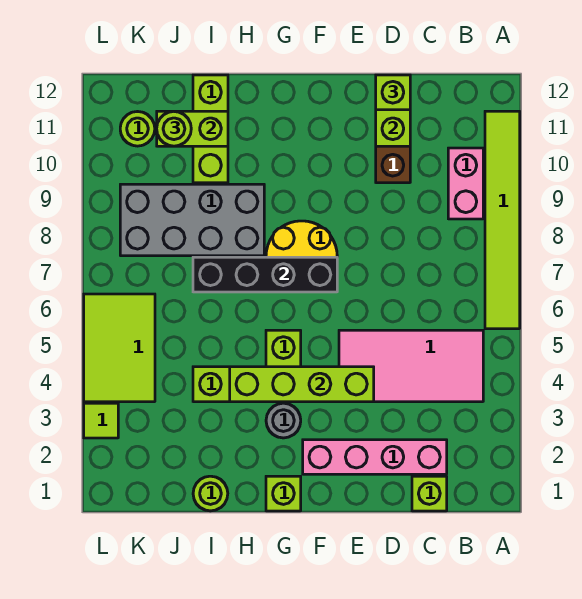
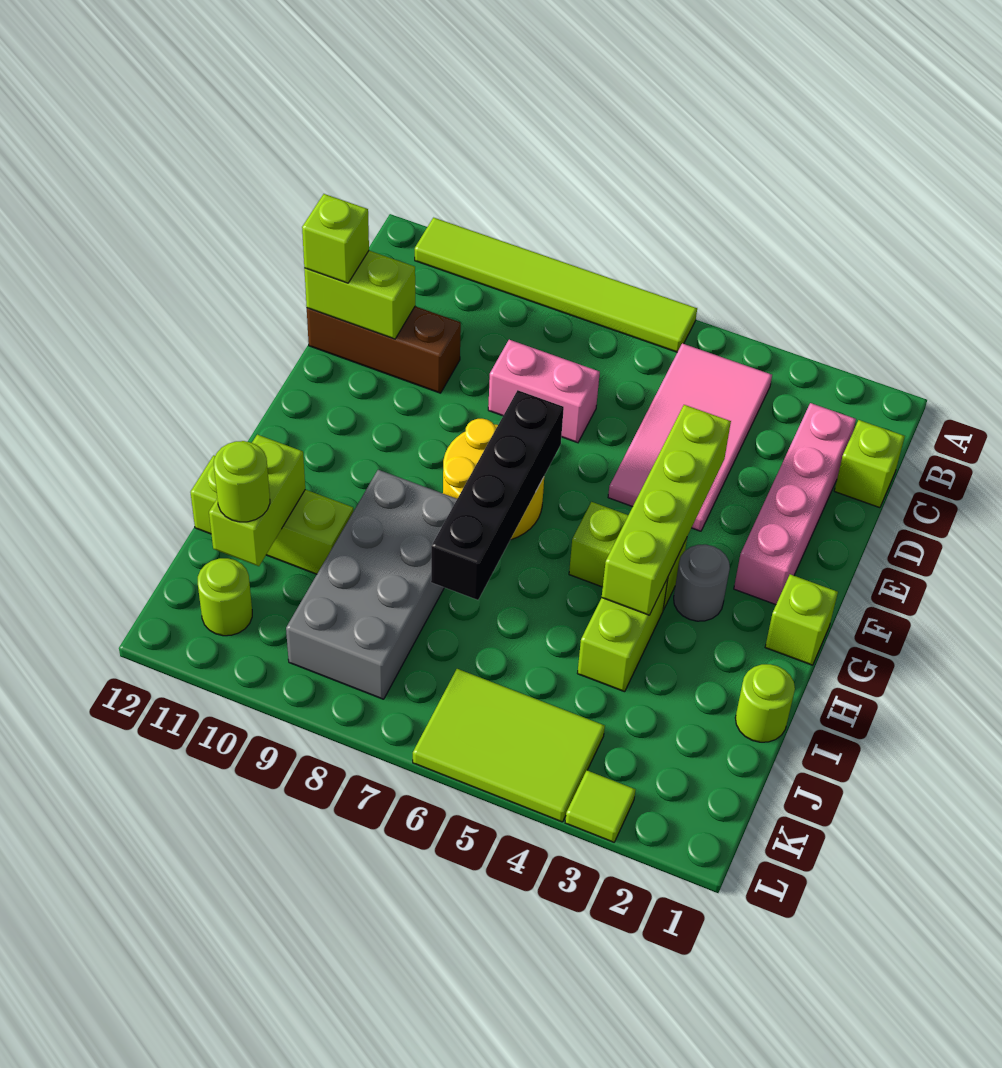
pink 1x2 brick [448,148,483,219] -> pink 1x2 brick moved to [488,340,600,443]

